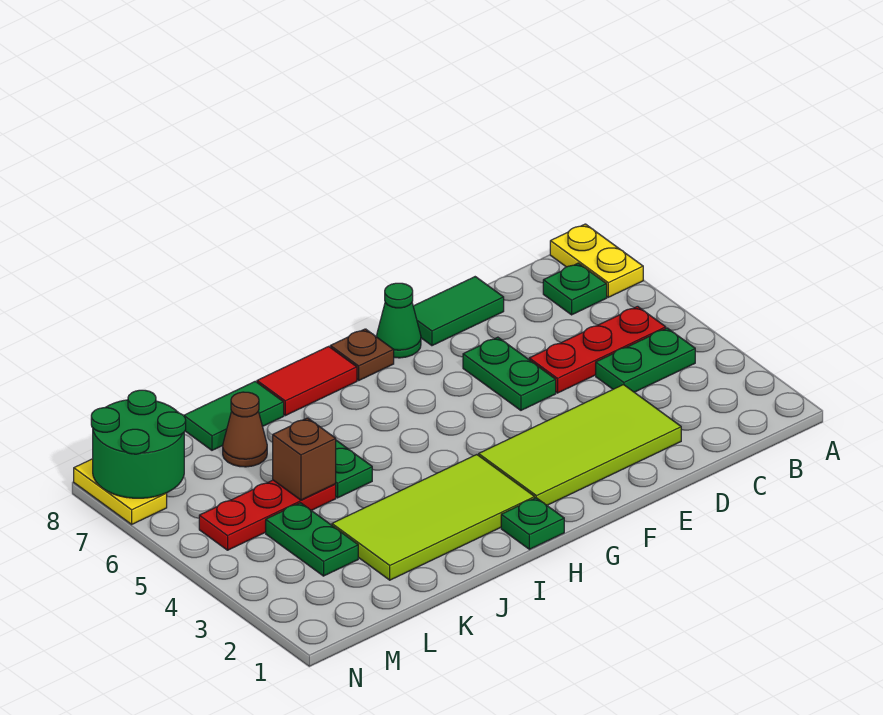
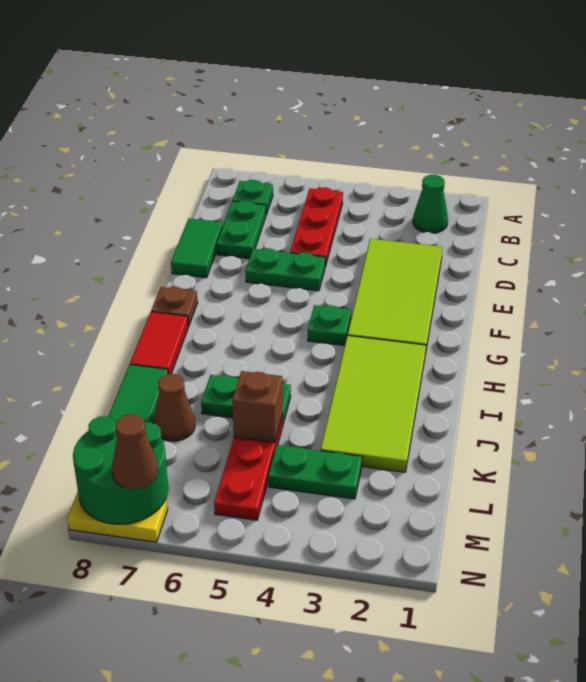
yellow 1x2 plate [550,224,643,297] -> none
green 1x2 plate [596,328,695,392] -> green 1x2 plate moved to [217,200,266,259]
green 1x1 cone [376,283,421,358] -> green 1x1 cone moved to [413,175,448,233]
green 1x1 plate [501,498,564,549] -> green 1x1 plate moved to [308,305,351,346]
none -> brown 1x1 cone [112,415,158,489]

